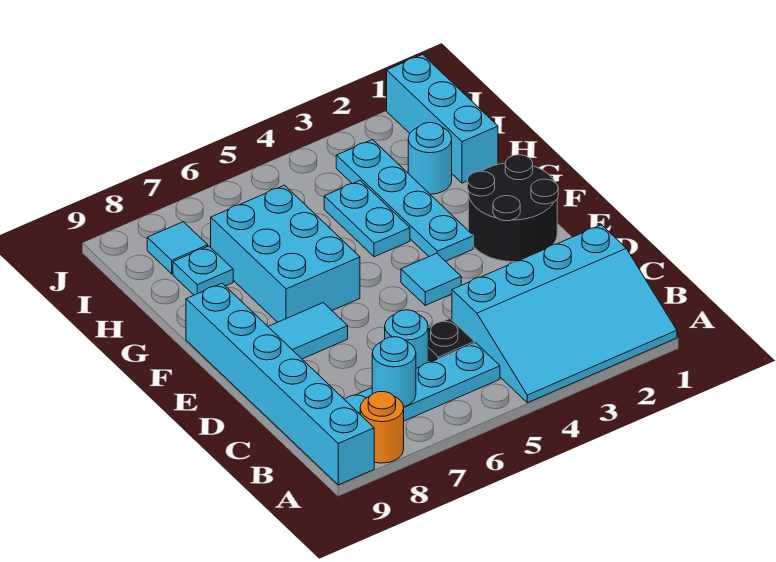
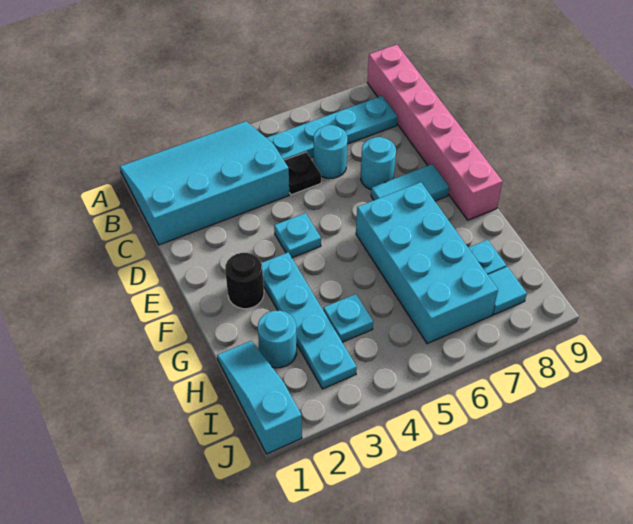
orange 1x1 round brick [360,392,404,463] -> none
cyan 1x6 brick [186,283,374,485] -> pink 1x6 brick [367,45,503,220]
cyan 1x1 round brick [372,337,416,407] -> cyan 1x1 round brick moved to [361,137,396,189]
black 2x2 round brick [467,155,558,262] -> black 1x1 round brick [225,253,264,309]
cyan 1x1 tile [401,253,461,305] -> cyan 1x1 plate [274,213,321,258]
cyan 2x3 brick [211,185,360,322] -> cyan 2x4 brick [356,182,498,344]
cyan 1x2 plate [324,180,410,257] -> cyan 1x1 plate [323,294,373,342]
cyan 1x3 brick [387,55,498,183] -> cyan 1x3 slope [217,341,302,454]

